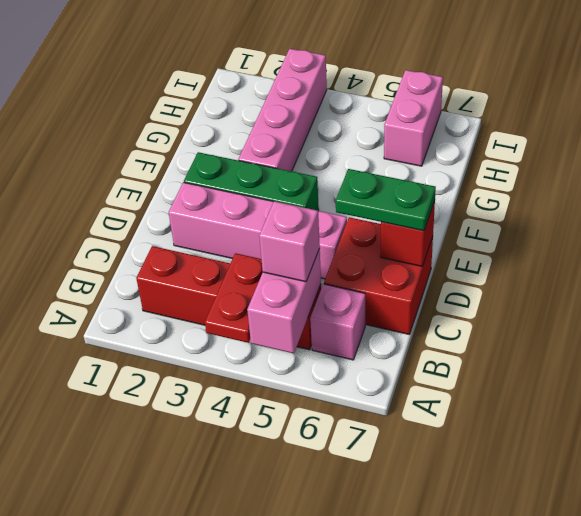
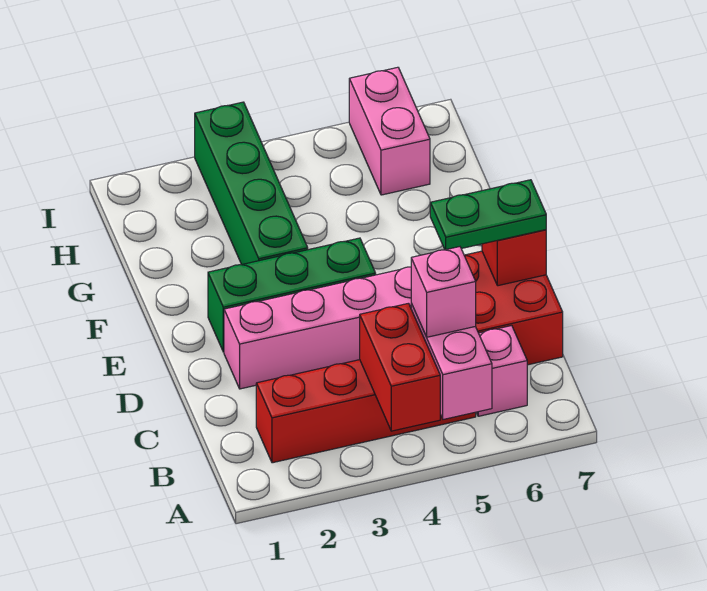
red 1x2 plate [205,253,263,343] -> red 1x2 brick [360,303,440,431]
pink 1x4 brick [238,49,327,171] -> green 1x4 brick [195,102,308,265]

